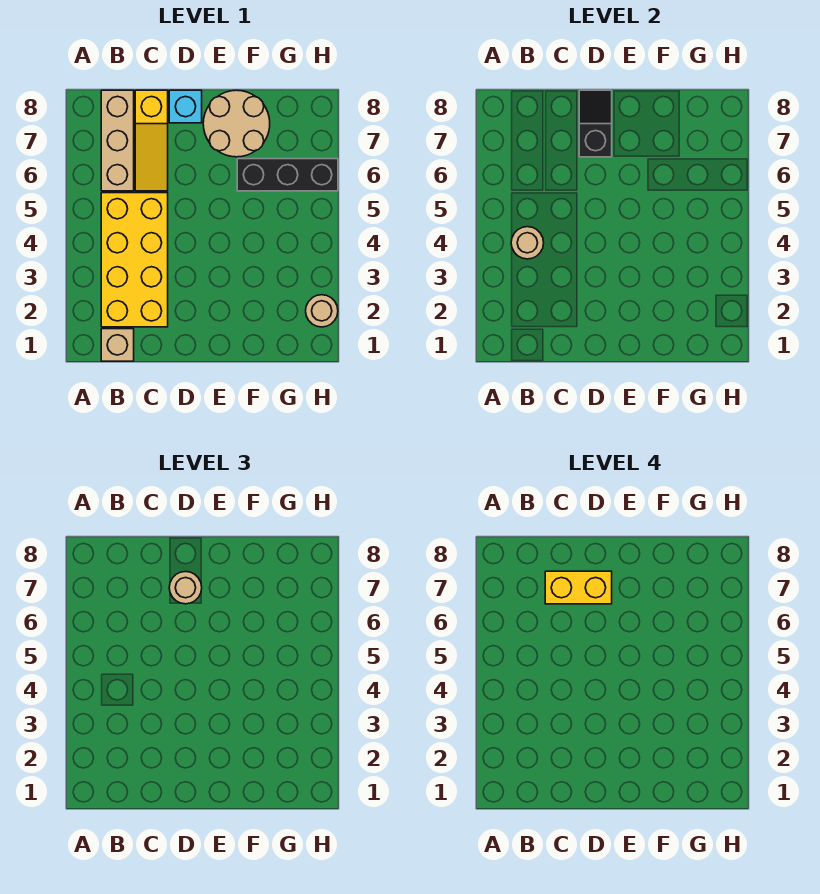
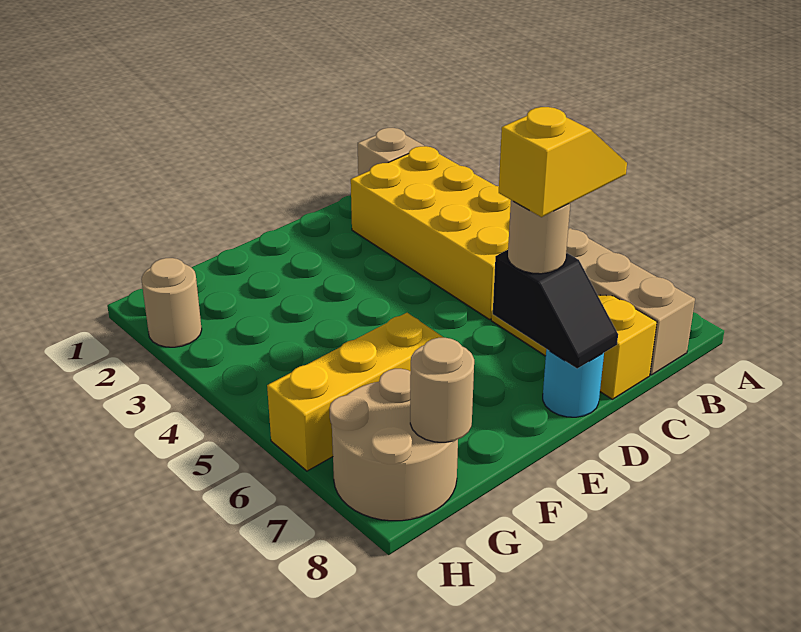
tan 1x1 round brick [511,227,544,259] -> tan 1x1 round brick moved to [410,338,474,442]
yellow 1x2 brick [545,571,612,604] -> yellow 1x2 slope [499,107,627,217]
cyan 1x1 brick [169,90,202,123] -> cyan 1x1 round brick [543,349,604,417]
tan 2x2 round brick [203,90,270,157] -> tan 2x2 round brick moved to [329,369,458,521]
black 1x3 brick [237,159,338,191] -> yellow 1x3 brick [267,313,444,471]

